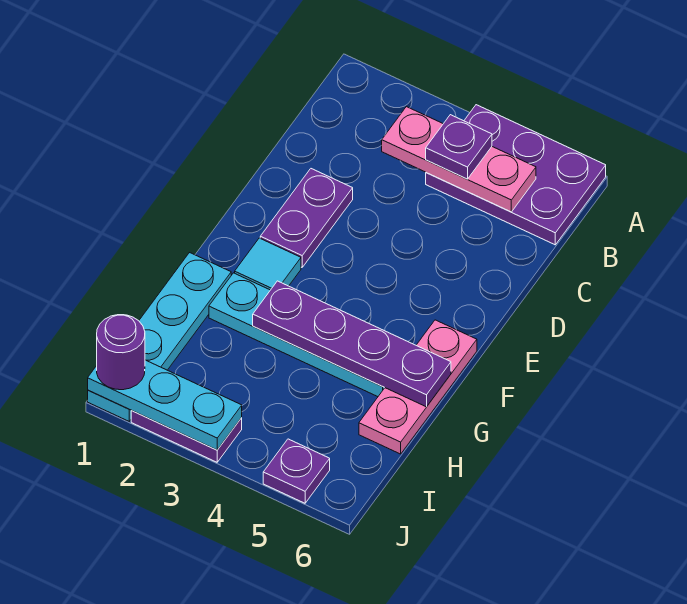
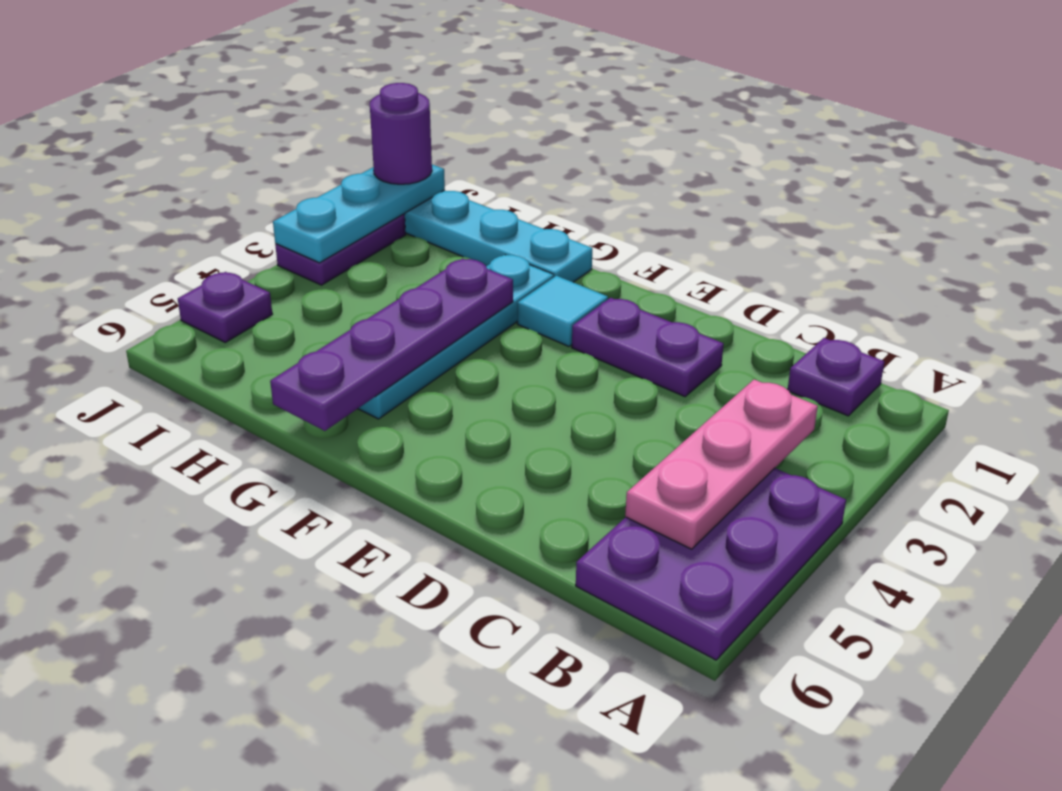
purple 1x1 plate [426,115,492,179] -> purple 1x1 plate moved to [788,338,884,416]
pink 1x3 plate [359,320,477,454] -> none

